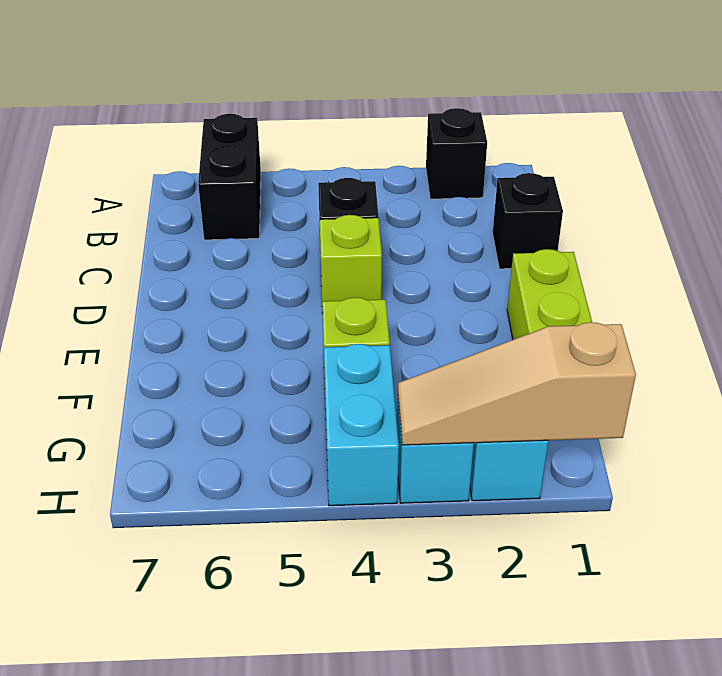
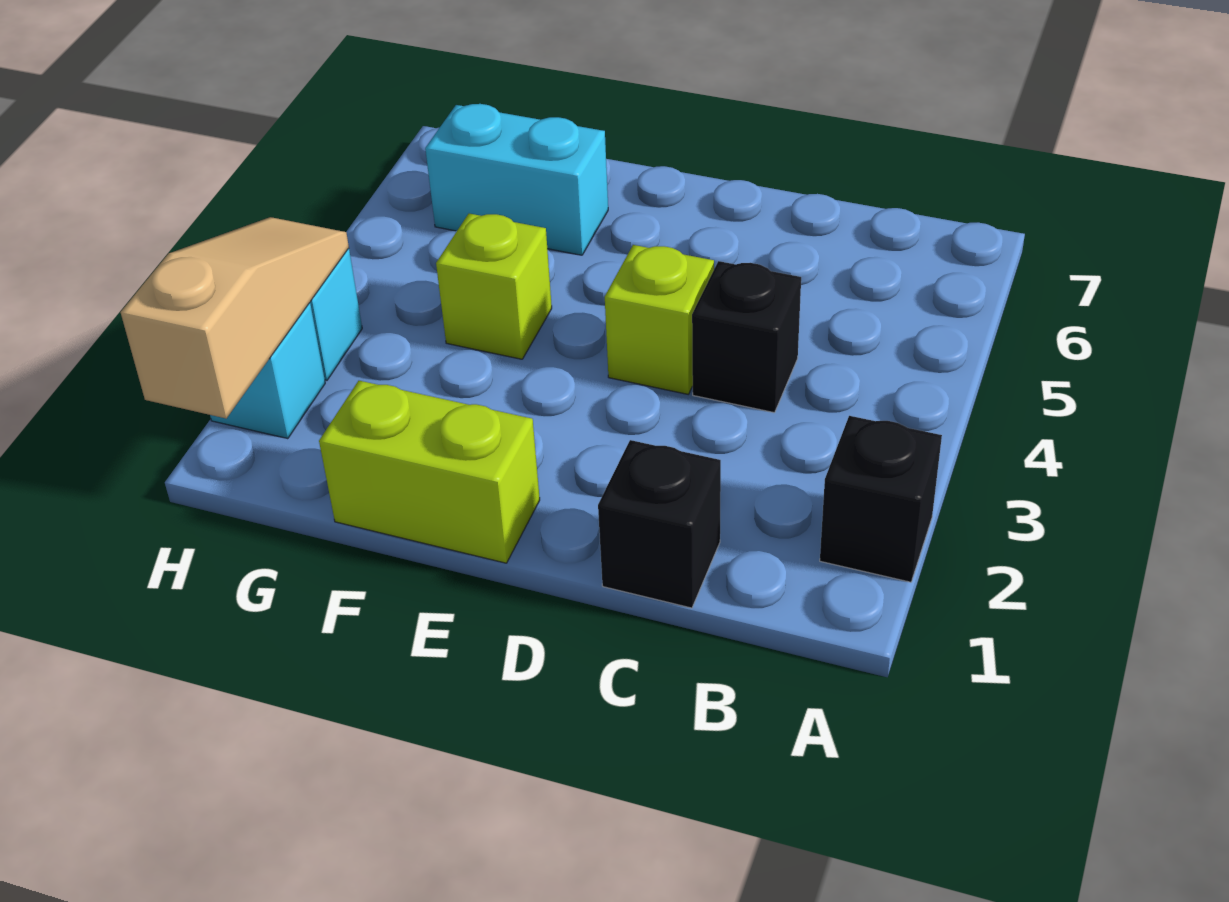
black 1x2 brick [198,114,261,240] -> none
cyan 1x2 brick [324,344,399,506] -> cyan 1x2 brick moved to [425,104,608,255]

